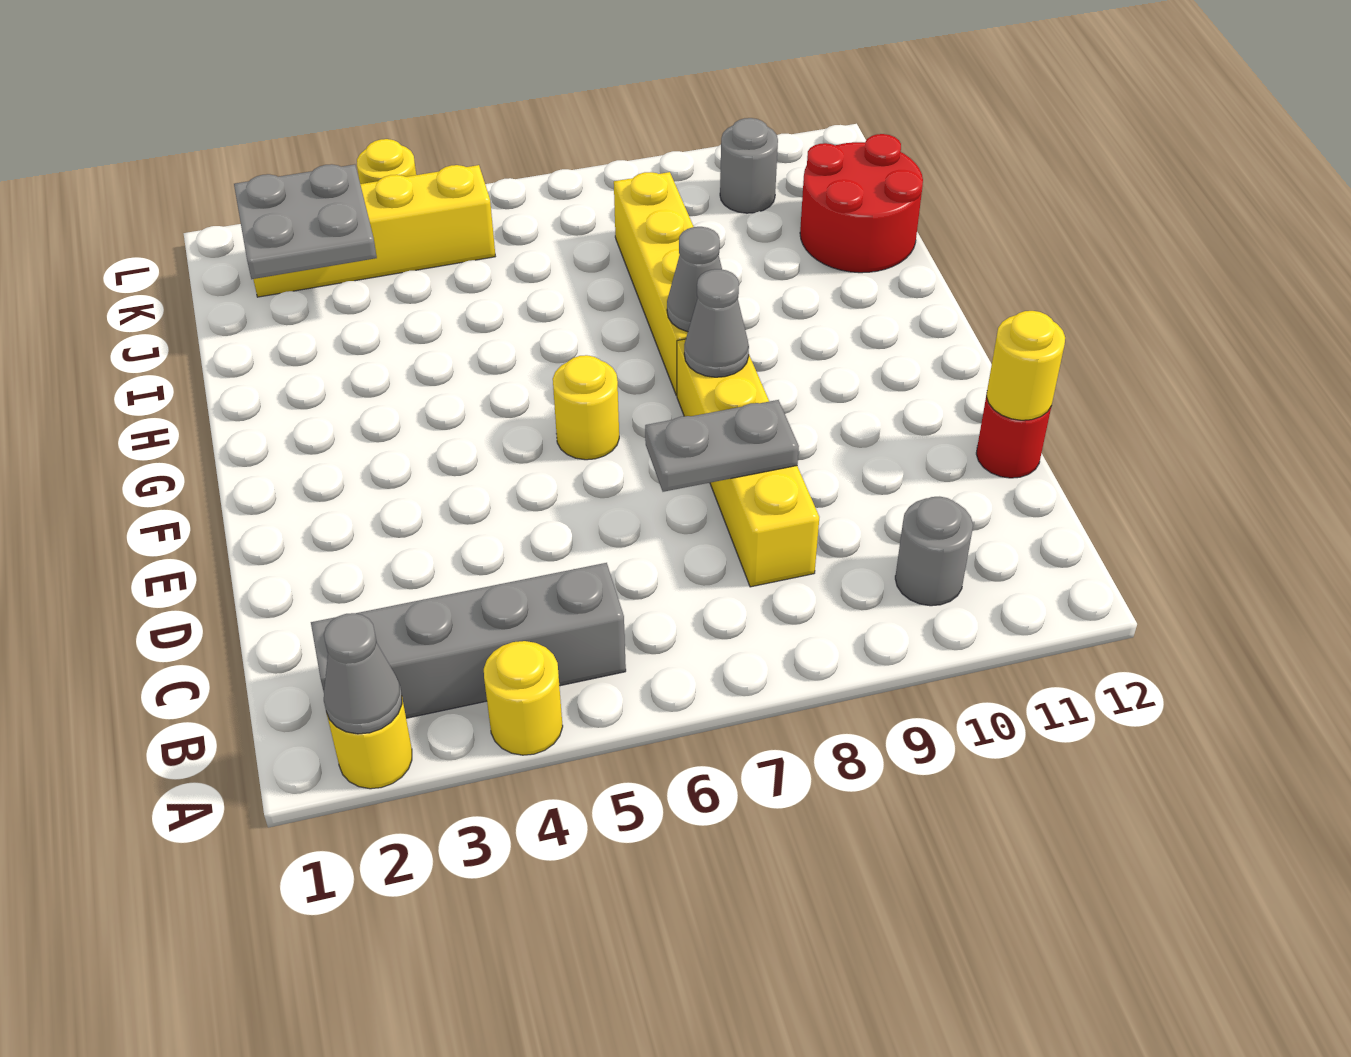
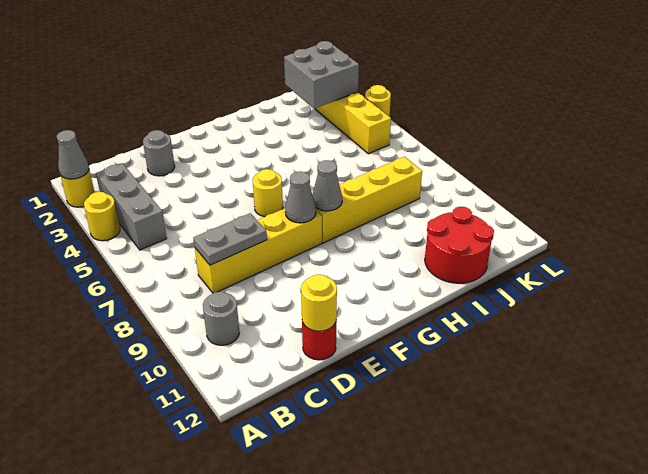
grey 1x4 brick [311,563,626,718] -> grey 1x3 brick [96,163,167,250]
grey 1x2 plate [645,400,799,492] -> grey 1x2 plate turned to [193,213,267,265]
grey 2x2 plate [234,164,377,279] -> grey 2x2 brick [284,41,359,109]
grey 1x1 round brick [720,118,778,213] -> grey 1x1 round brick moved to [143,130,175,176]

